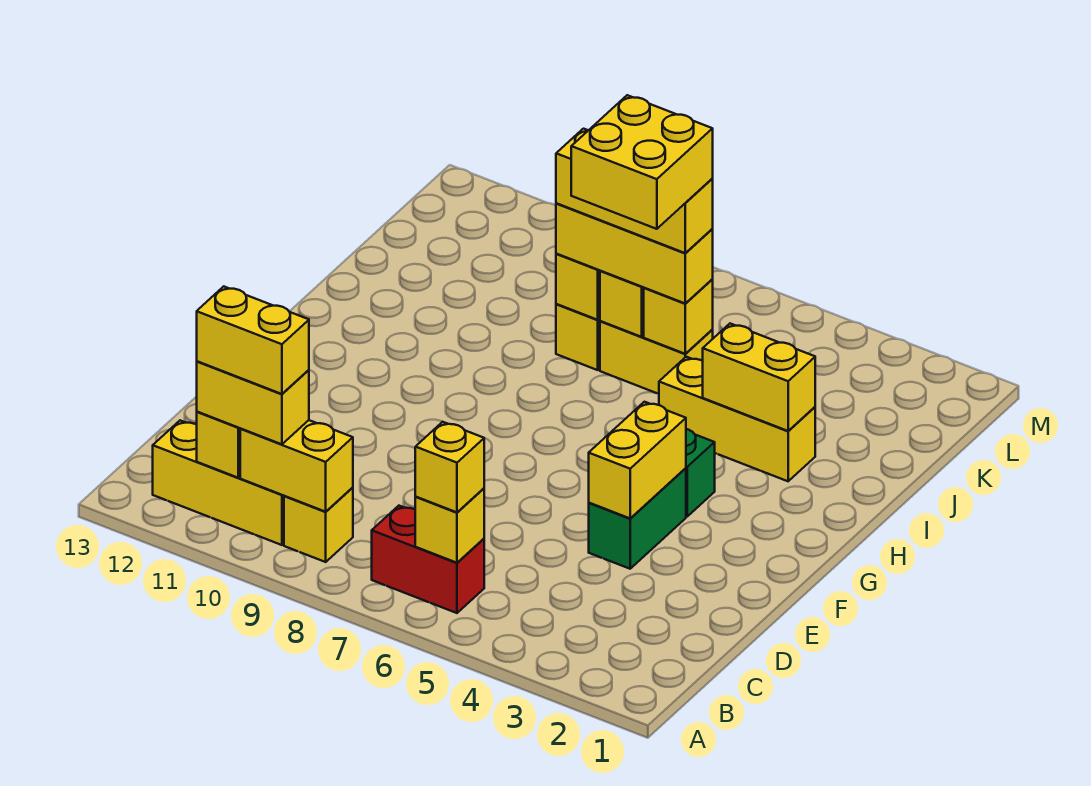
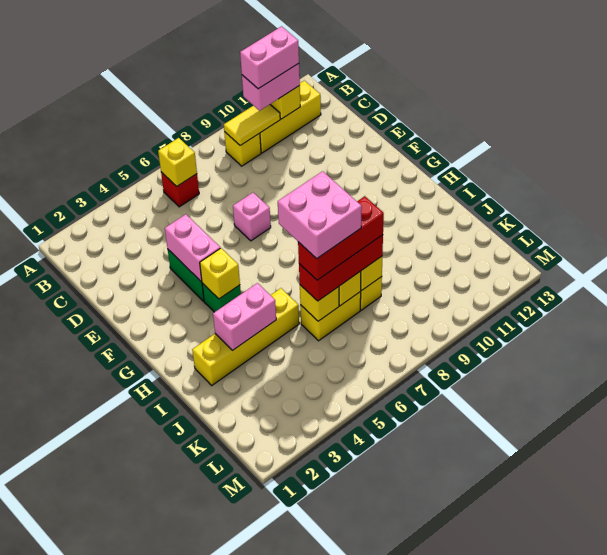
red 1x2 brick [372,506,484,613] -> red 1x1 brick [161,172,199,207]
yellow 1x1 brick [415,422,484,512] -> yellow 1x1 brick moved to [200,248,240,299]
yellow 1x2 brick [240,420,353,512] -> yellow 1x2 tile [224,105,280,146]
yellow 1x2 brick [197,361,309,444] -> pink 1x2 brick [242,64,300,111]
yellow 1x2 brick [197,286,309,394] -> pink 1x2 brick [240,26,299,89]
yellow 1x2 brick [589,402,686,518] -> pink 1x2 brick [165,214,220,282]
none -> pink 1x1 brick [233,193,271,241]
yellow 1x3 brick [659,357,815,481] -> yellow 1x4 brick [192,288,299,385]
yellow 1x2 brick [703,324,815,431] -> pink 1x2 brick [213,283,276,351]
yellow 2x2 brick [571,95,713,229] -> pink 2x2 brick [278,171,362,259]
yellow 1x3 brick [556,203,713,304] -> red 1x3 brick [299,235,383,301]
yellow 1x3 brick [556,129,713,253] -> red 1x3 brick [298,196,384,280]

